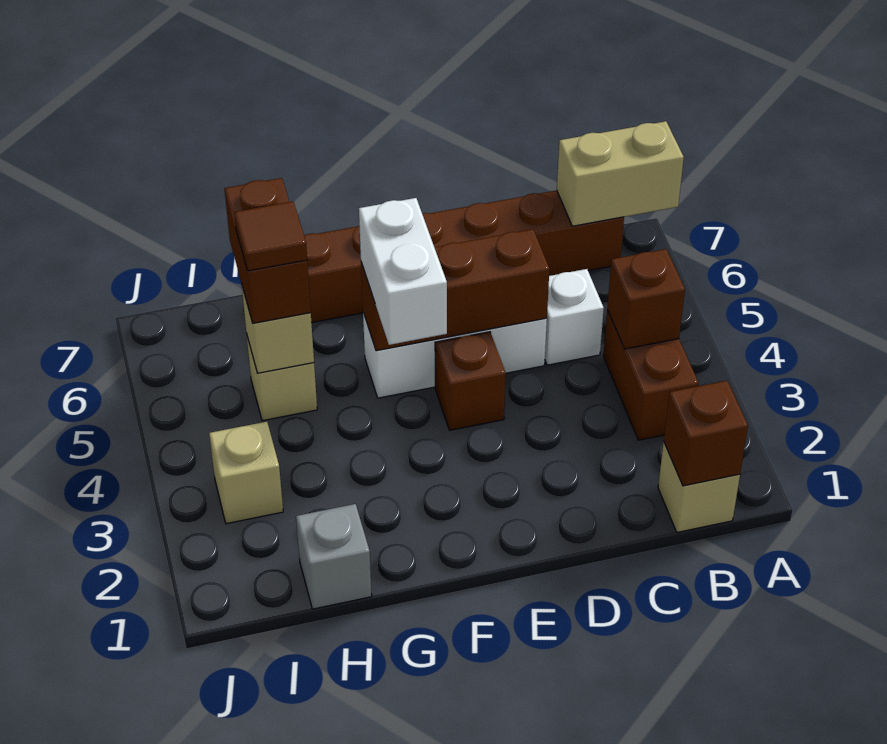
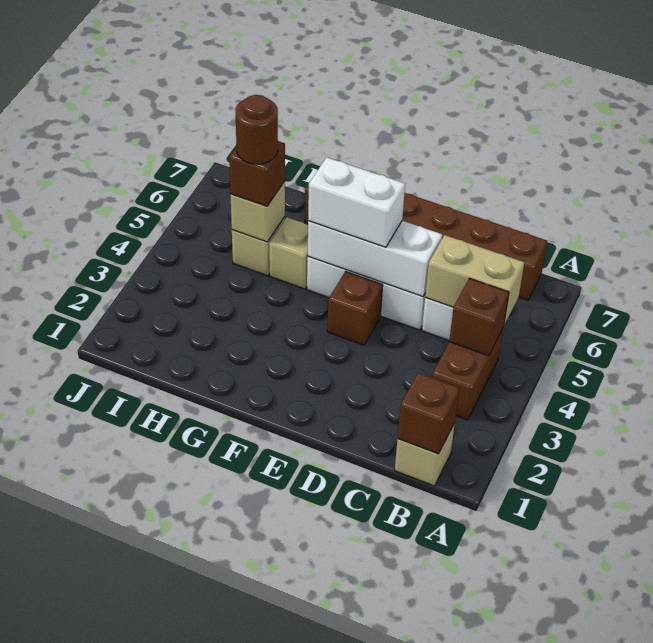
tan 1x2 brick [557,121,684,226] -> tan 1x2 brick moved to [425,235,524,324]
brown 1x3 brick [361,229,549,351] -> white 1x3 brick [308,221,442,297]
white 1x2 brick [359,198,447,345] -> white 1x2 brick turned to [308,157,405,247]
grey 1x1 brick [296,504,372,609] -> none
brown 1x2 brick [224,178,311,323] -> brown 1x1 brick [229,141,285,206]
brown 1x1 tile [234,202,307,271] -> brown 1x1 round brick [235,95,278,164]
tan 1x1 brick [209,422,283,524] -> tan 1x1 brick moved to [269,217,308,289]

